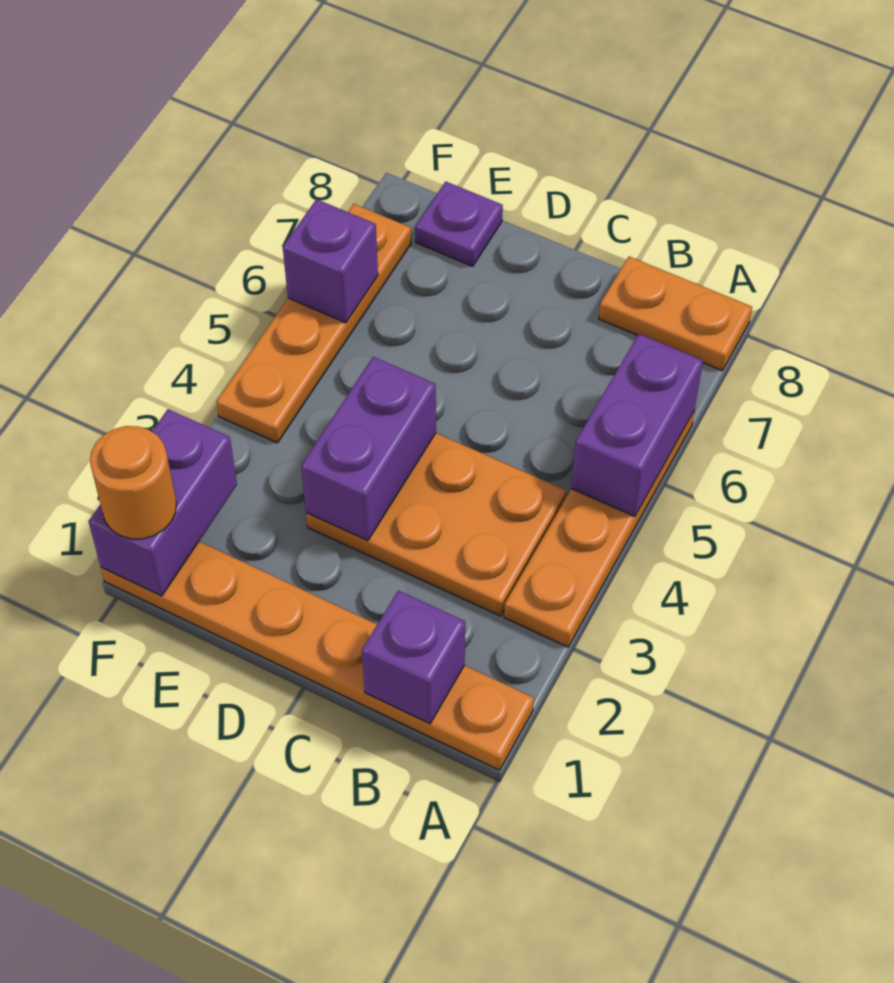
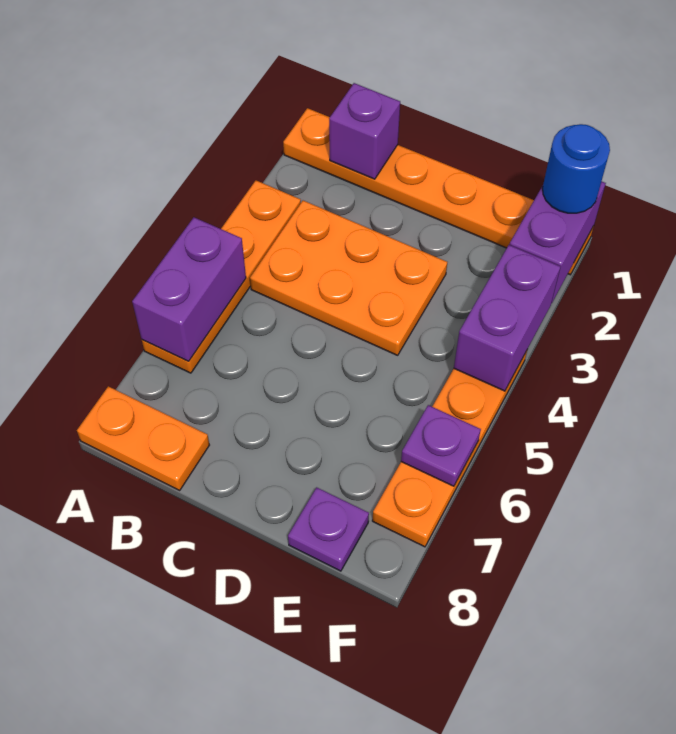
purple 1x2 brick [301,357,436,541] -> purple 1x2 brick moved to [454,245,560,391]
orange 1x1 round brick [90,426,176,539] -> blue 1x1 round brick [543,124,610,213]
purple 1x1 brick [283,199,378,323] -> purple 1x1 plate [401,405,481,486]

